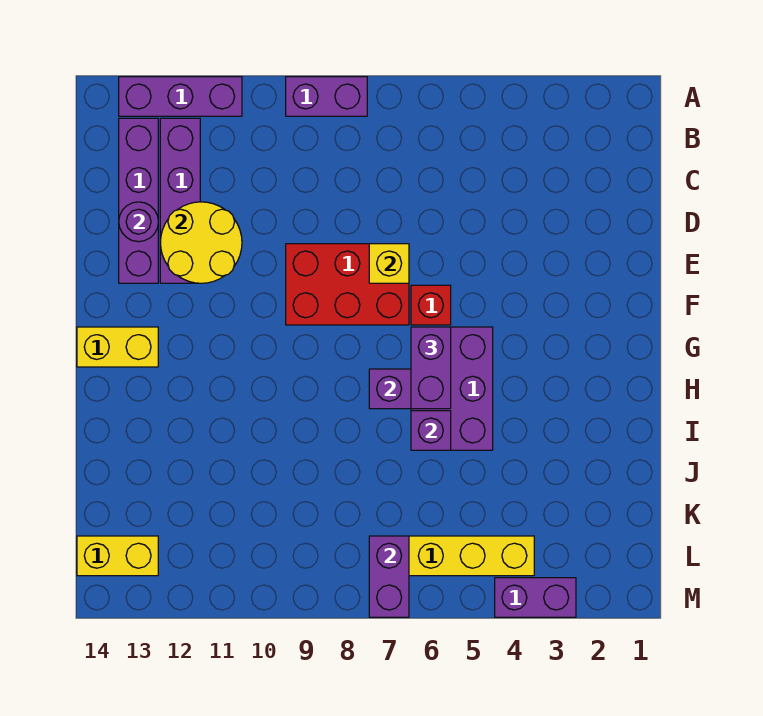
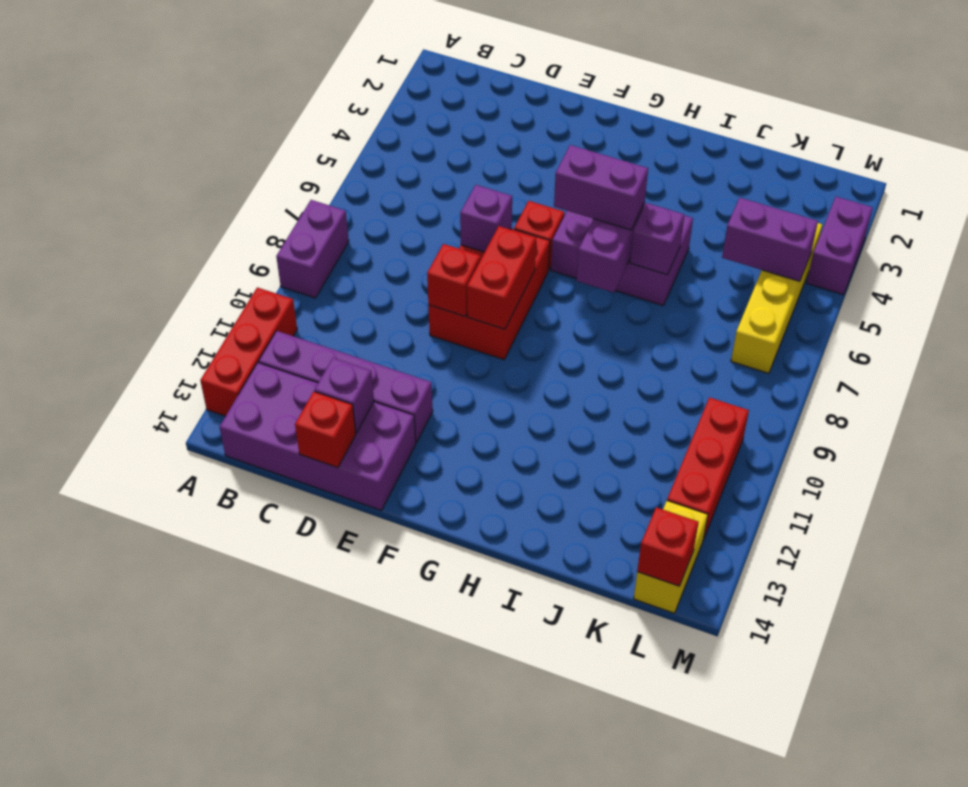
purple 1x3 brick [119,77,242,116] -> red 1x3 brick [200,287,297,416]
purple 1x4 brick [119,118,158,283] -> purple 2x4 brick [220,363,416,511]
yellow 2x2 round brick [160,202,242,283] -> none
purple 1x1 round brick [119,202,158,242] -> purple 1x1 brick [315,358,374,433]
none -> red 1x1 brick [295,391,356,468]
yellow 1x1 brick [369,244,409,283] -> purple 1x1 brick [460,185,512,252]
none -> red 1x1 brick [427,244,481,316]
none -> red 1x2 brick [467,226,536,329]
yellow 1x2 brick [77,327,158,367] -> none
purple 1x2 brick [369,536,409,617] -> purple 1x2 brick moved to [722,198,818,281]
none -> red 1x3 brick [667,397,749,540]
none -> red 1x1 brick [637,507,699,586]

